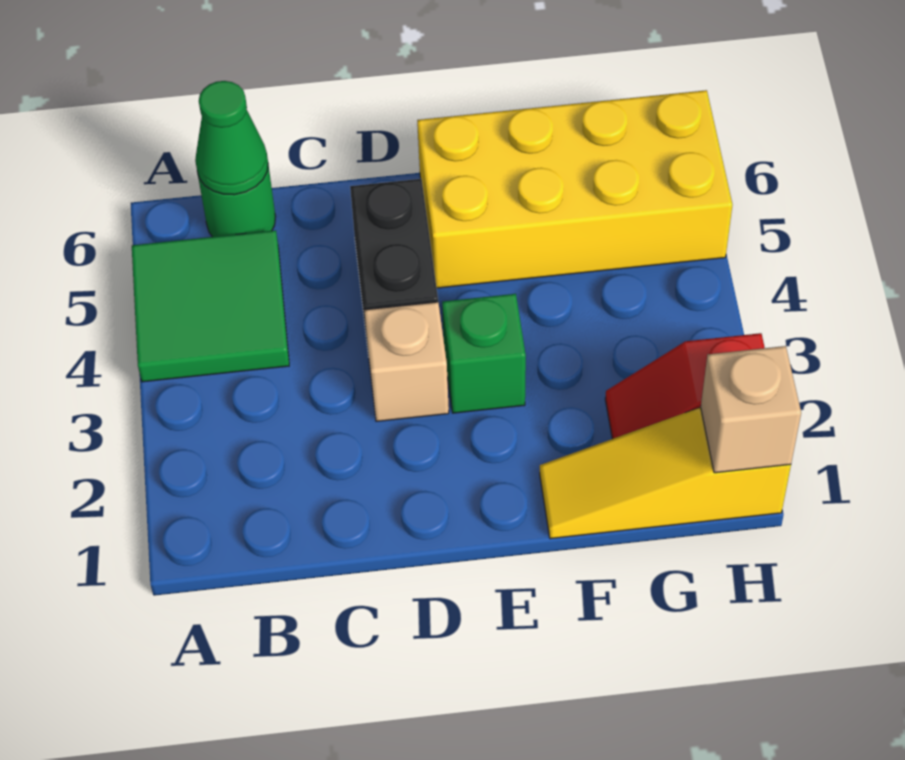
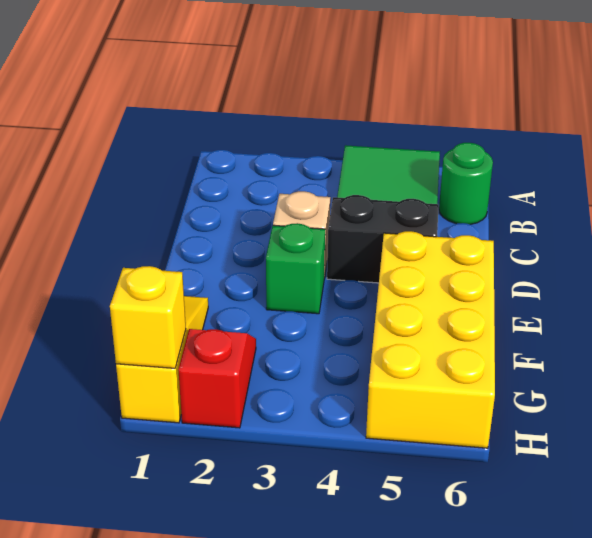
green 1x1 cone [195,81,268,195] -> none
tan 1x1 brick [701,346,801,473] -> yellow 1x1 brick [110,266,186,368]

